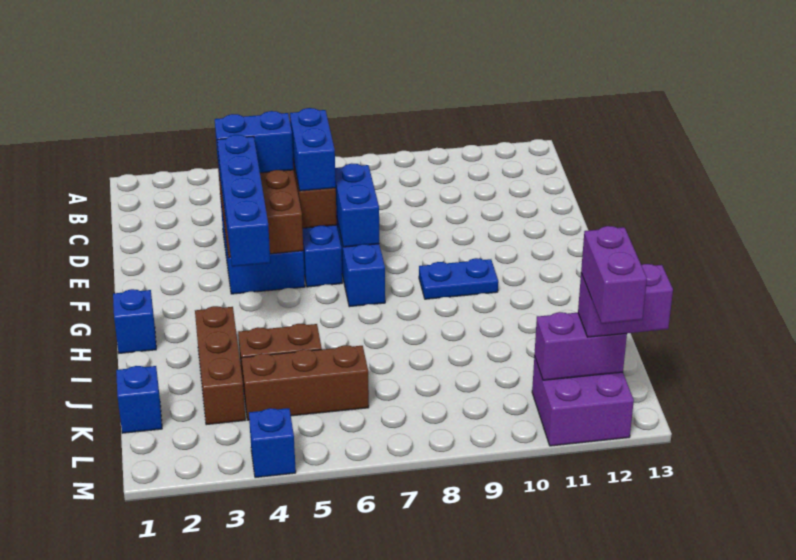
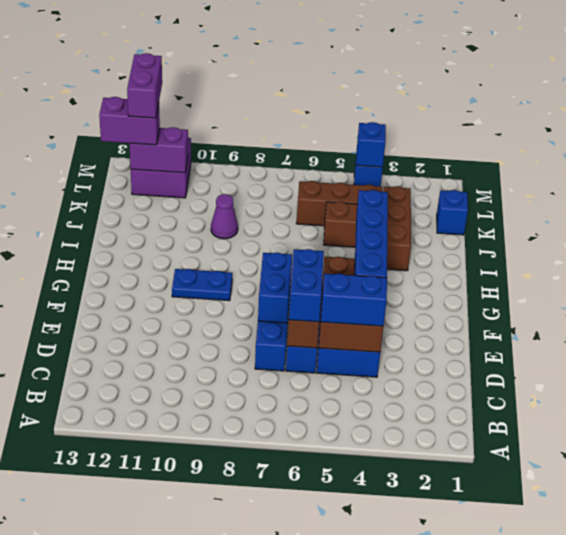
blue 1x1 brick [113,289,156,353] -> blue 1x1 brick moved to [356,122,386,167]
none -> purple 1x1 cone [211,194,238,239]

